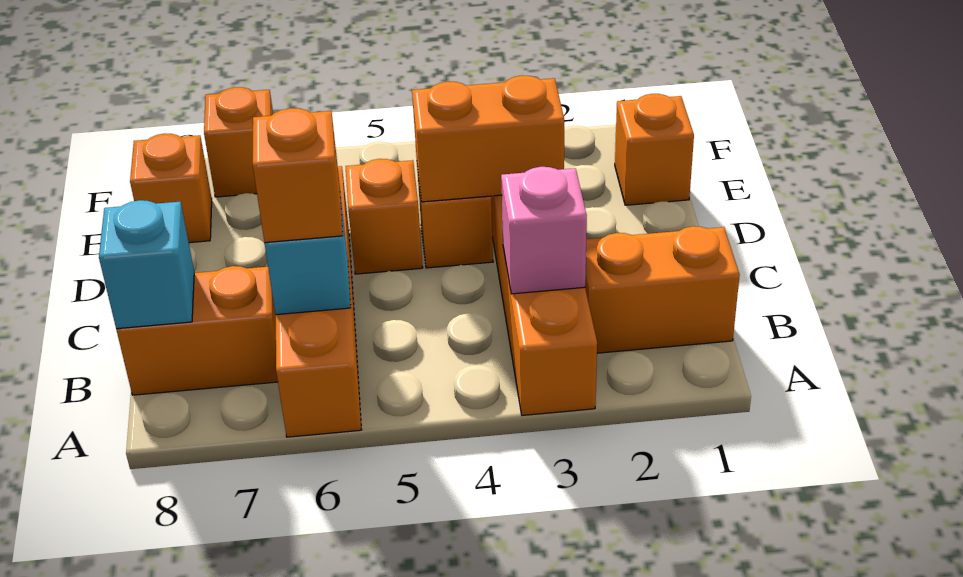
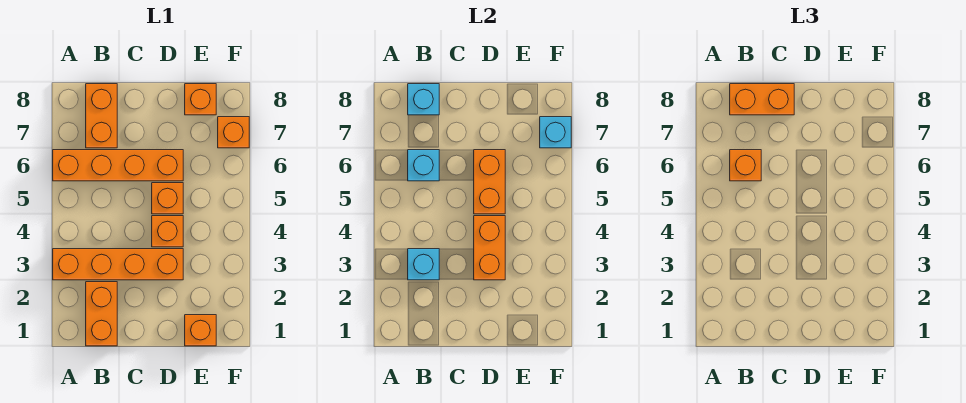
pink 1x1 brick [501,167,587,294] -> cyan 1x1 brick [408,249,439,280]
none -> orange 1x2 brick [730,84,794,115]
none -> orange 1x2 brick [474,150,505,214]
none -> cyan 1x1 brick [540,117,571,148]

